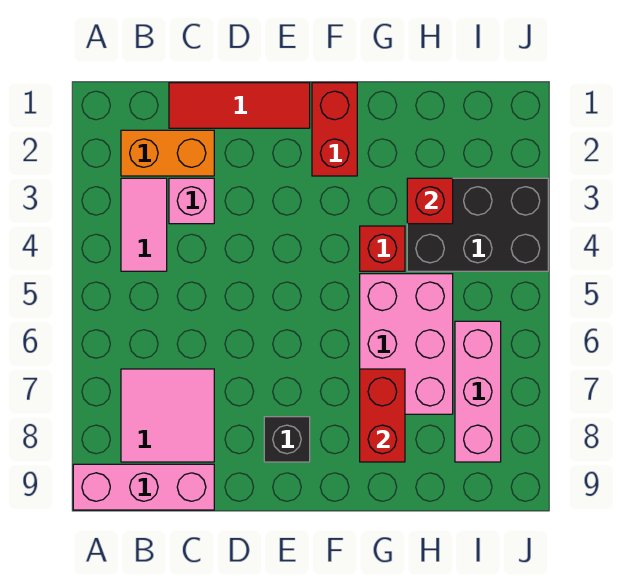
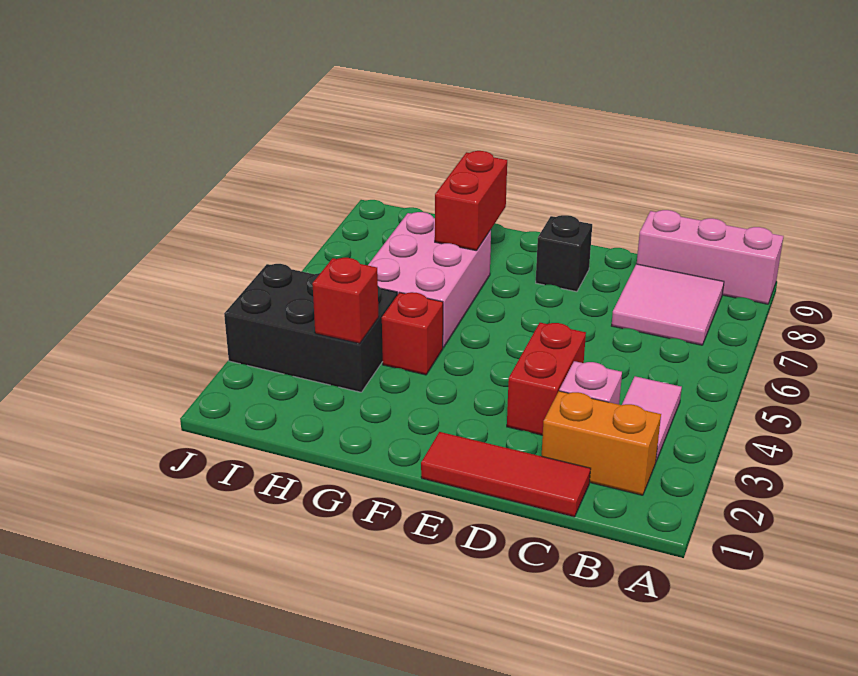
red 1x2 brick [312,83,357,176] -> red 1x2 brick moved to [507,323,586,435]
pink 1x3 brick [455,321,501,462] -> none

